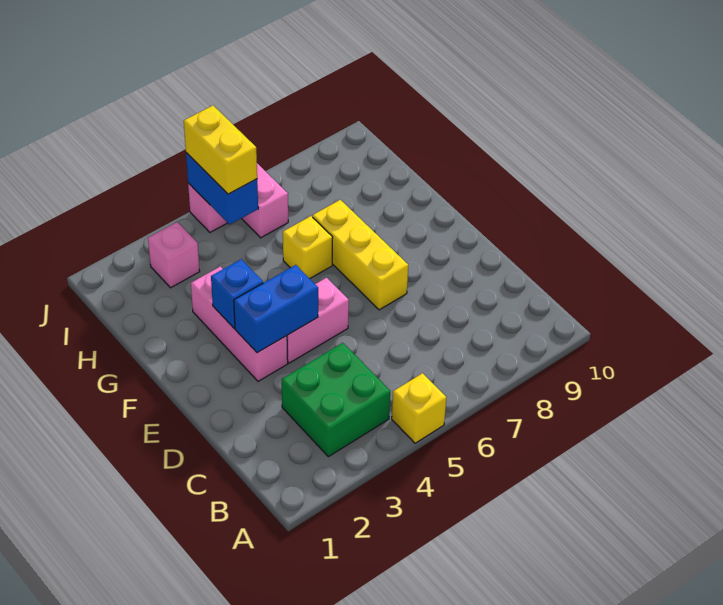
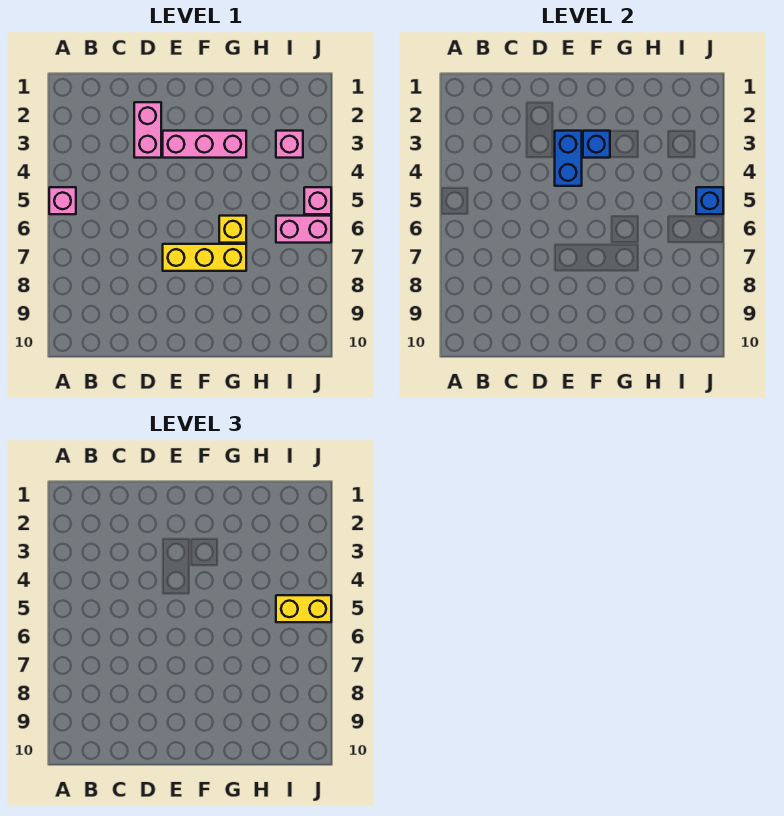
yellow 1x1 brick [392,373,446,443] -> pink 1x1 brick [49,187,76,214]
green 2x2 brick [282,343,390,457] -> none
pink 1x2 brick [287,278,349,363] -> pink 1x2 brick moved to [134,102,161,158]
blue 1x2 brick [186,153,258,225] -> blue 1x1 brick [696,187,723,214]

